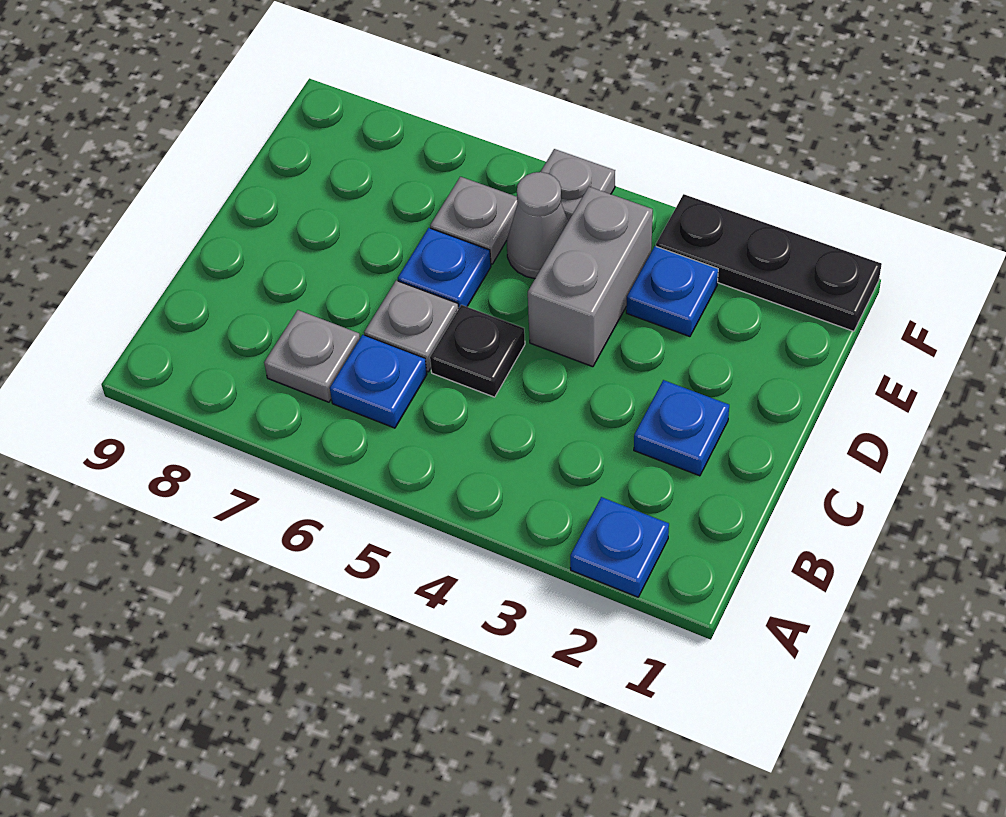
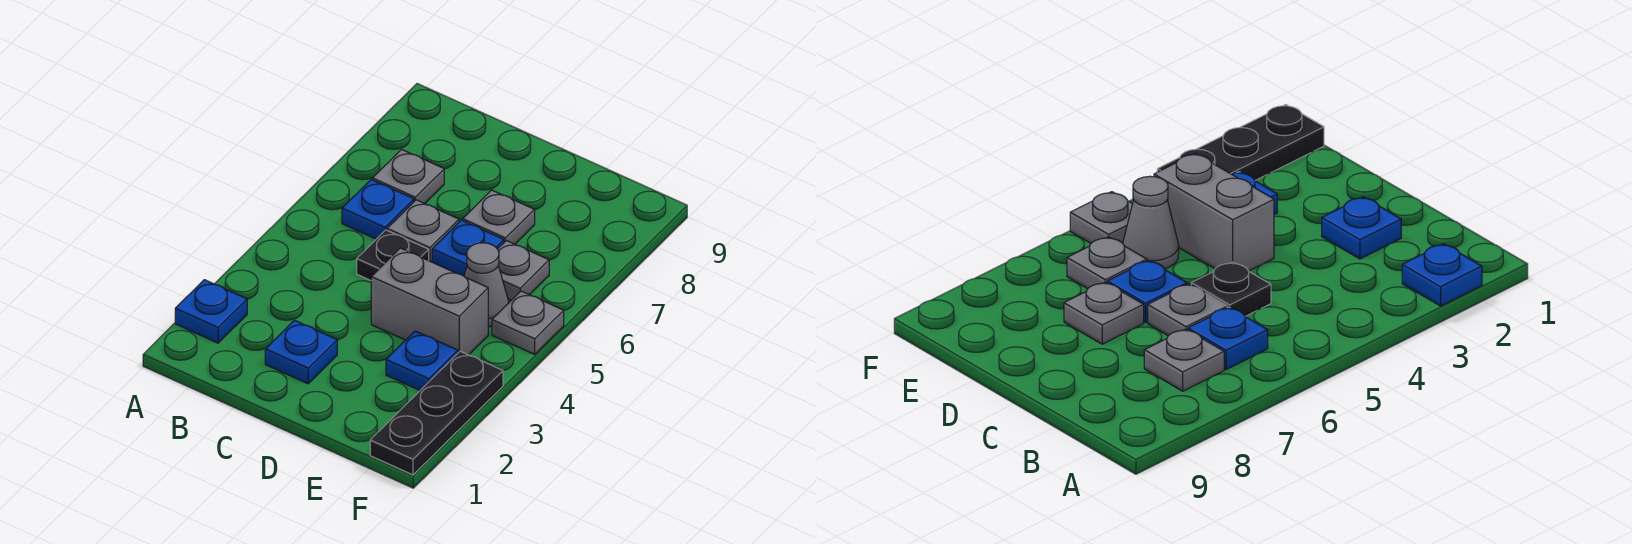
none -> grey 1x1 plate [463,190,535,244]

